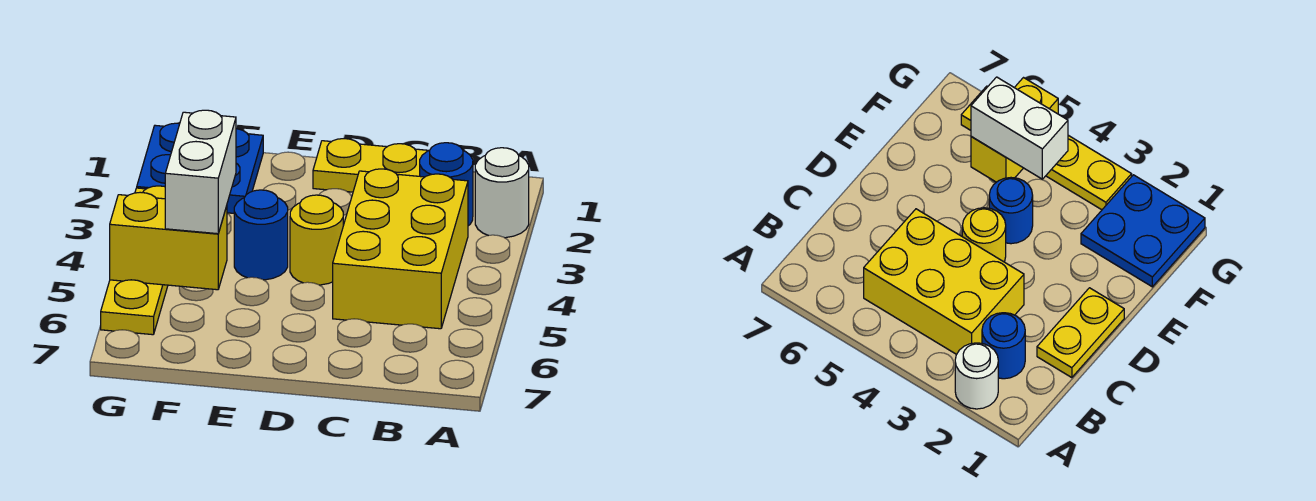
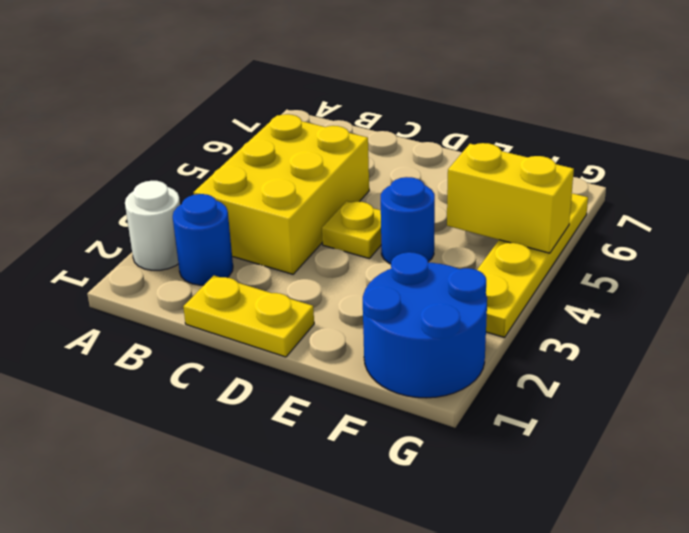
yellow 1x1 round brick [290,195,343,285] -> yellow 1x1 plate [322,201,381,259]
blue 2x2 plate [137,123,263,213] -> blue 2x2 round brick [363,252,487,398]
white 1x2 brick [165,110,236,234] -> none

